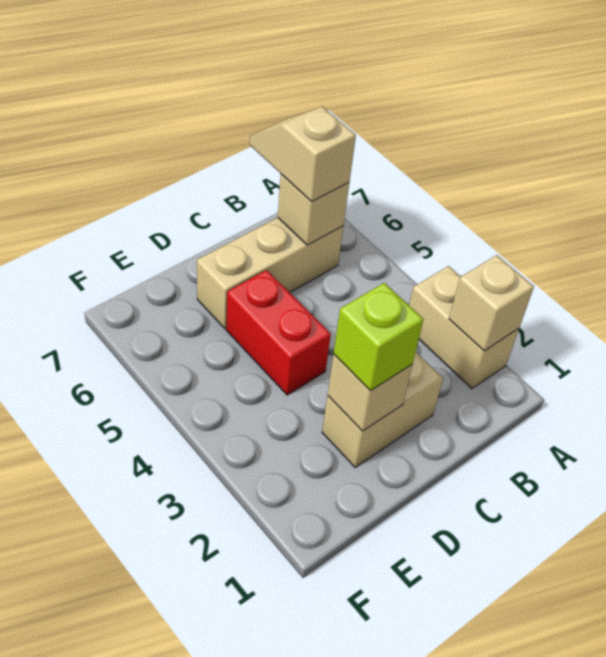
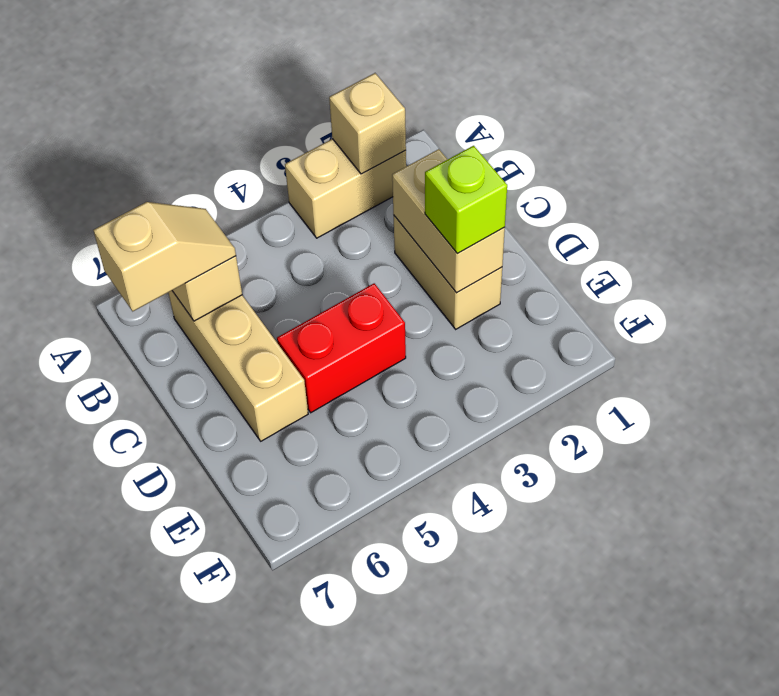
tan 1x2 slope [250,107,356,201] -> tan 1x2 slope turned to [93,202,236,311]
tan 1x1 brick [328,354,412,431] -> tan 1x2 brick [392,149,505,293]

